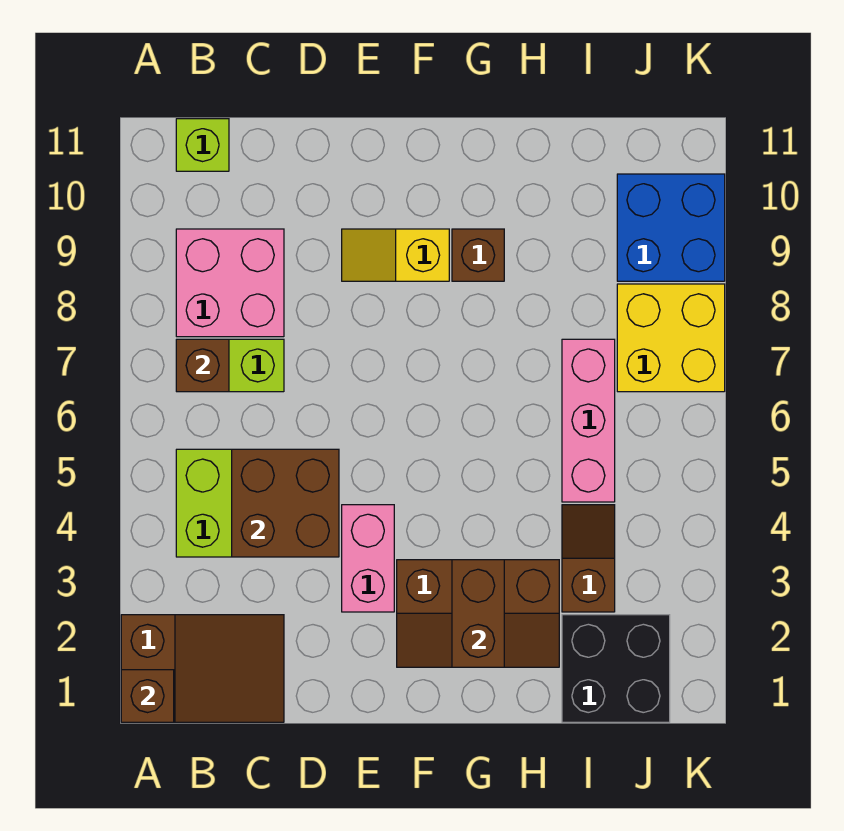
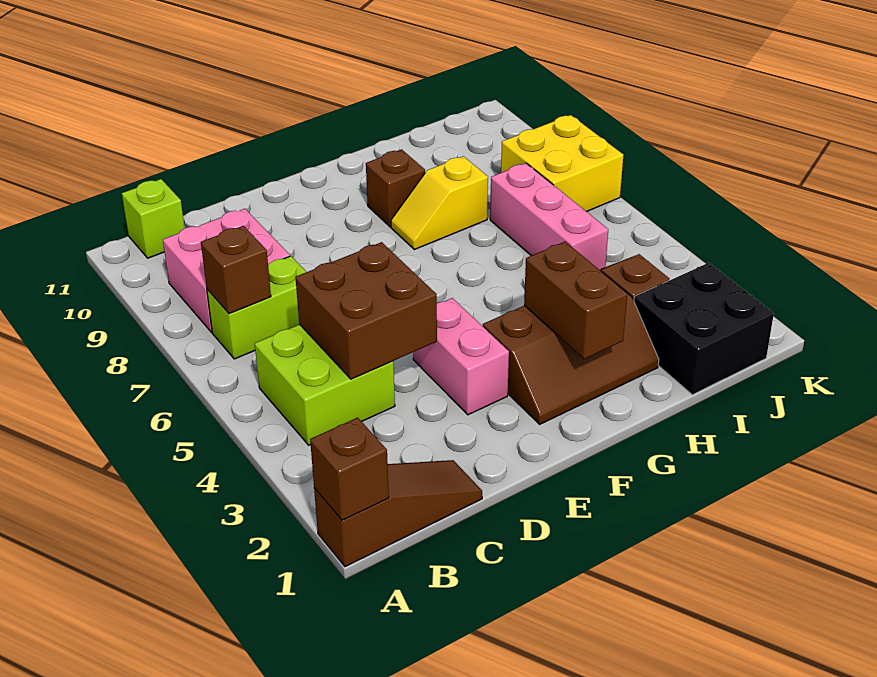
brown 2x3 slope [121,615,284,722] -> brown 1x3 slope [314,460,482,567]
yellow 1x2 slope [342,229,449,281] -> yellow 1x2 slope moved to [391,156,488,250]
blue 2x2 brick [617,174,725,281] -> none

